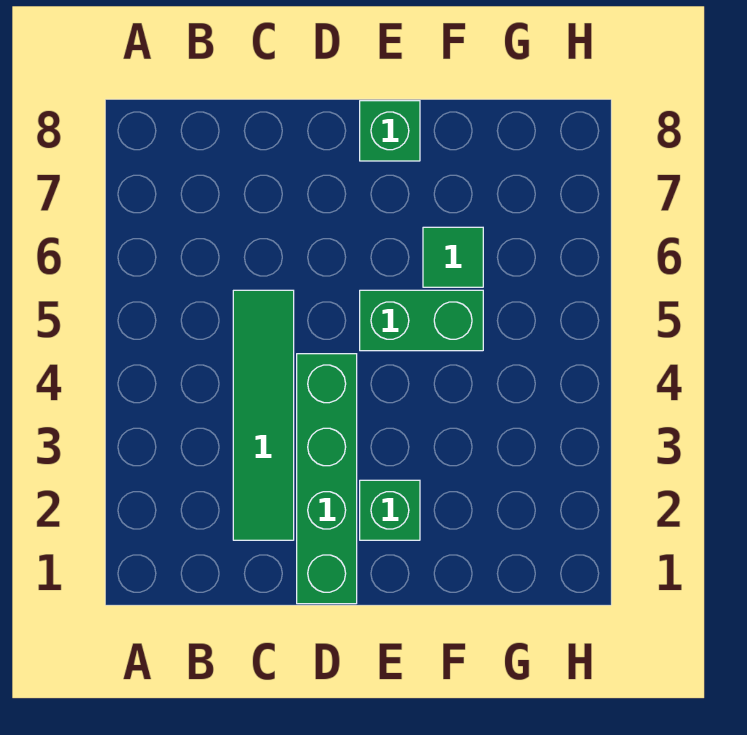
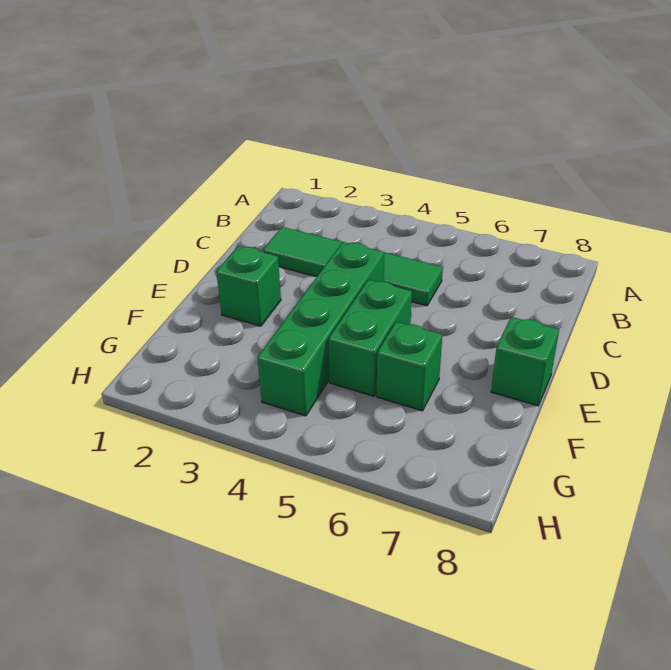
green 1x4 brick [297,354,357,604] -> green 1x4 brick turned to [257,242,384,416]
green 1x1 tile [423,227,483,287] -> green 1x1 brick [377,322,442,411]

